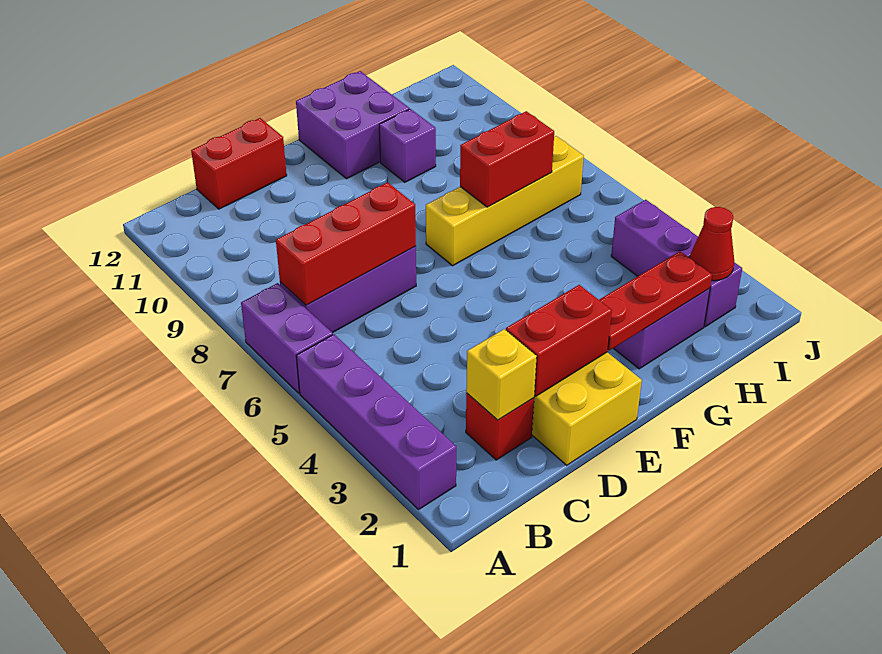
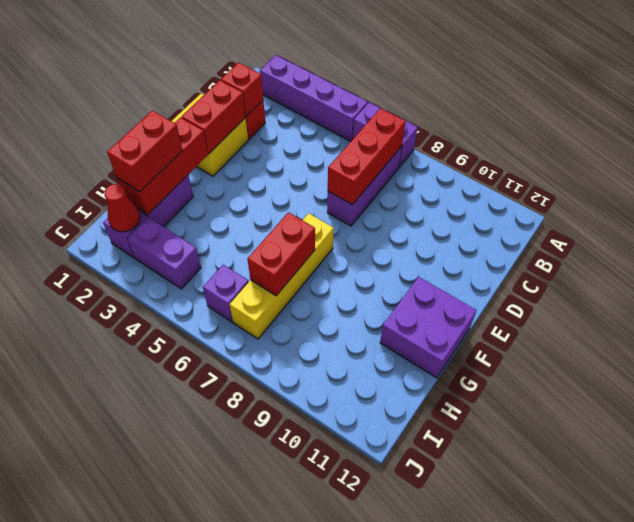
yellow 1x1 brick [466,329,537,420] -> red 1x1 brick [221,62,263,116]
red 1x2 brick [191,118,287,209] -> red 1x2 brick moved to [107,111,182,192]
red 1x3 plate [599,251,712,350] -> red 1x3 brick [117,117,208,215]
purple 1x1 brick [379,109,436,182] -> purple 1x1 brick moved to [203,265,248,322]

